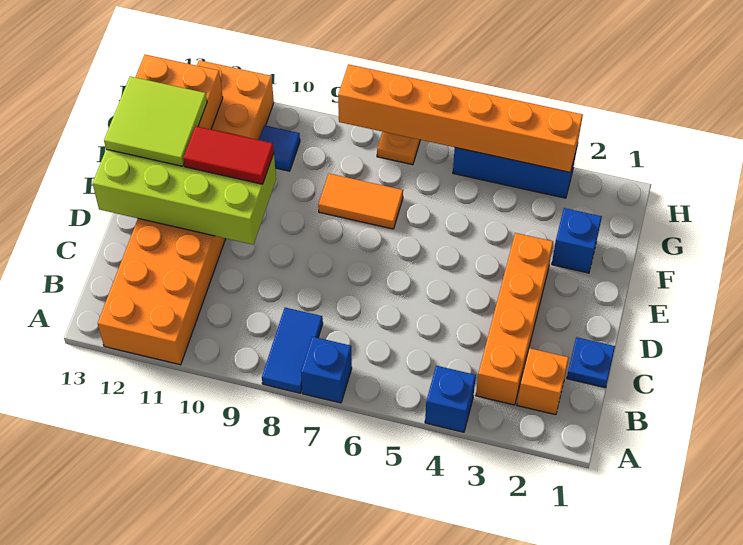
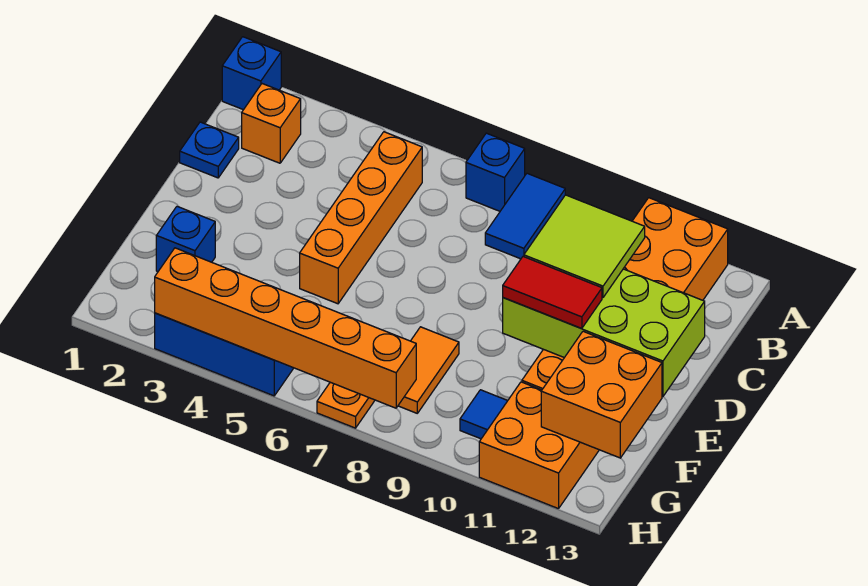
blue 1x1 brick [425,366,476,432] -> blue 1x1 brick moved to [222,37,281,110]
orange 1x4 brick [476,233,553,405] -> orange 1x4 brick moved to [300,132,422,304]
lime 2x2 tile [104,76,207,166] -> lime 2x2 tile moved to [524,195,645,298]
orange 1x2 tile [318,174,403,229] -> orange 1x2 tile turned to [398,327,459,413]

